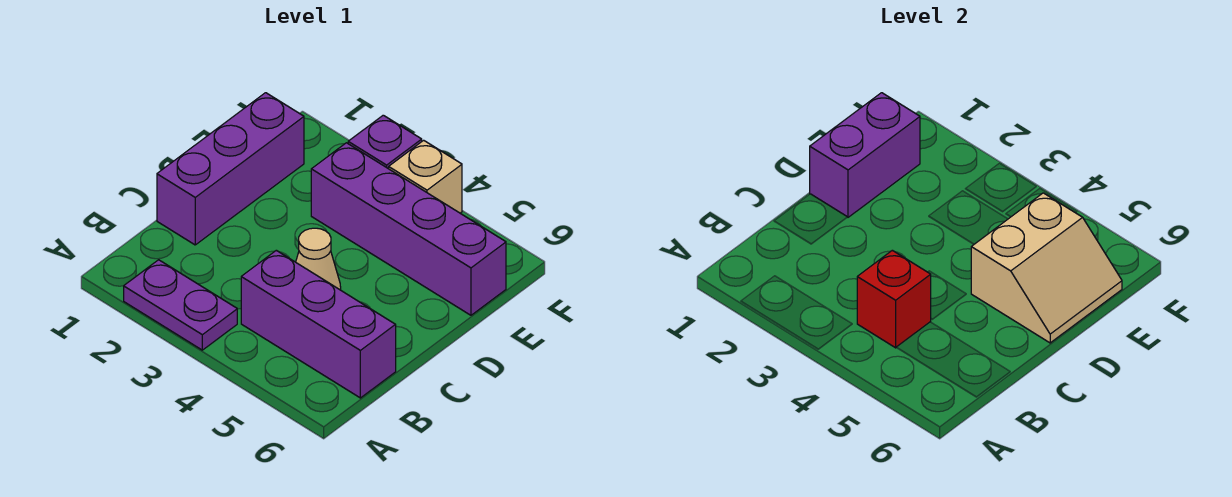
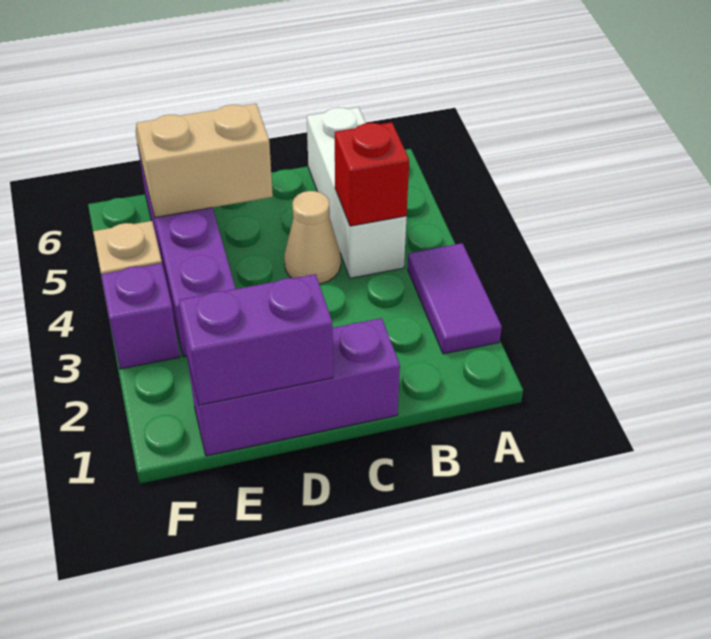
purple 1x2 plate [124,260,237,350] -> purple 1x2 tile [408,243,502,354]
purple 1x3 brick [241,250,396,398] -> white 1x3 brick [307,107,407,278]

